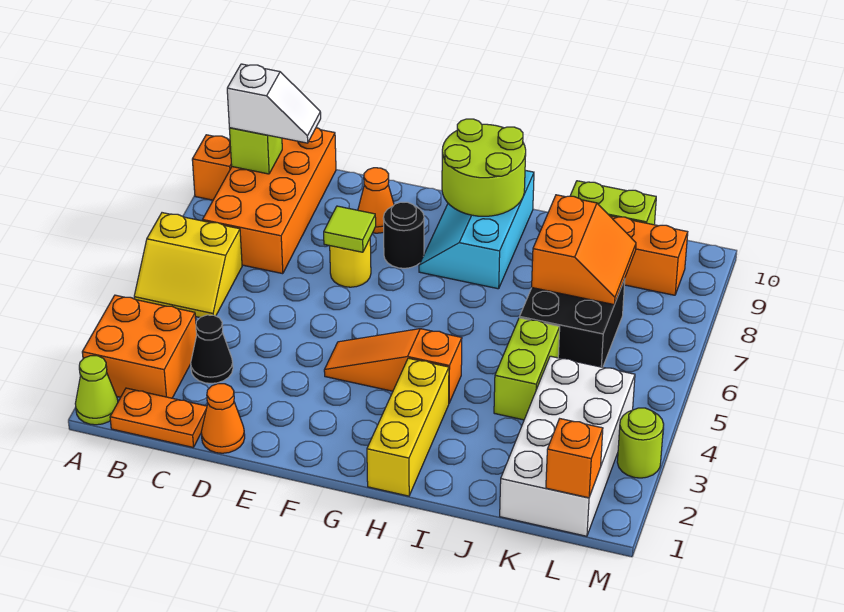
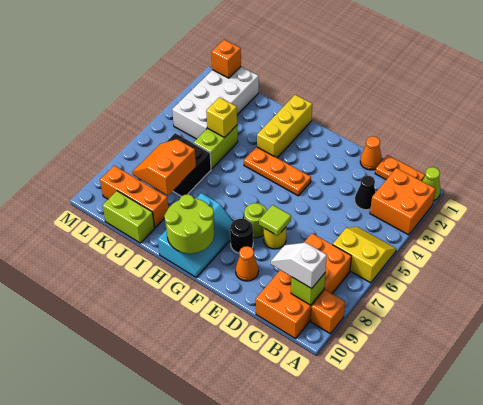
orange 1x3 slope [324,329,462,403] -> orange 1x3 plate [244,147,311,196]
none -> yellow 1x1 brick [206,97,237,138]
lime 1x1 round brick [617,408,664,478] -> lime 1x1 round brick moved to [244,203,267,238]

